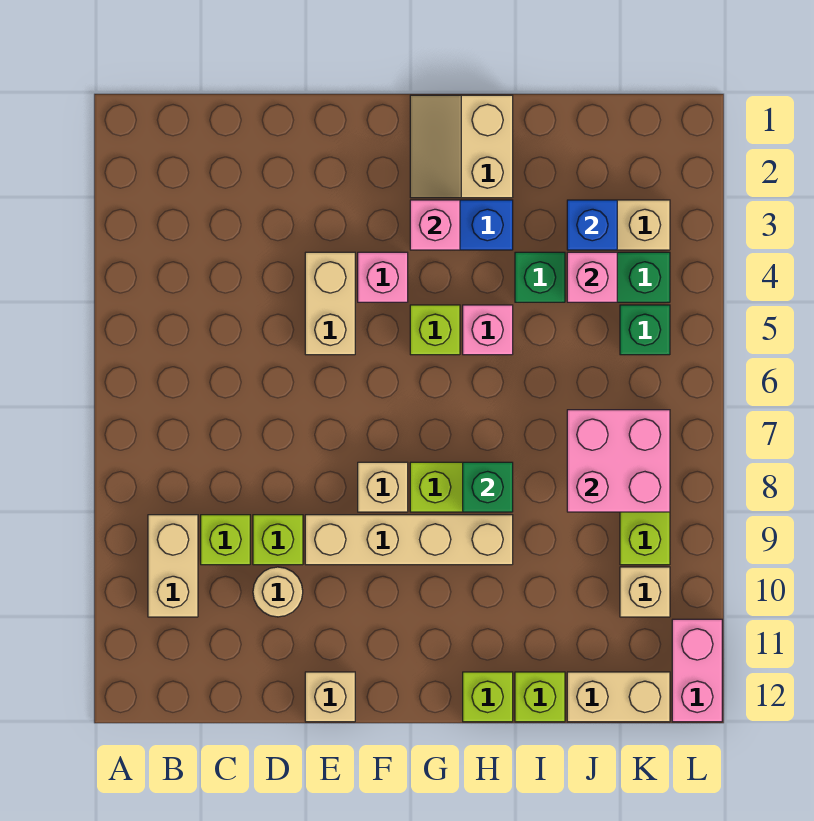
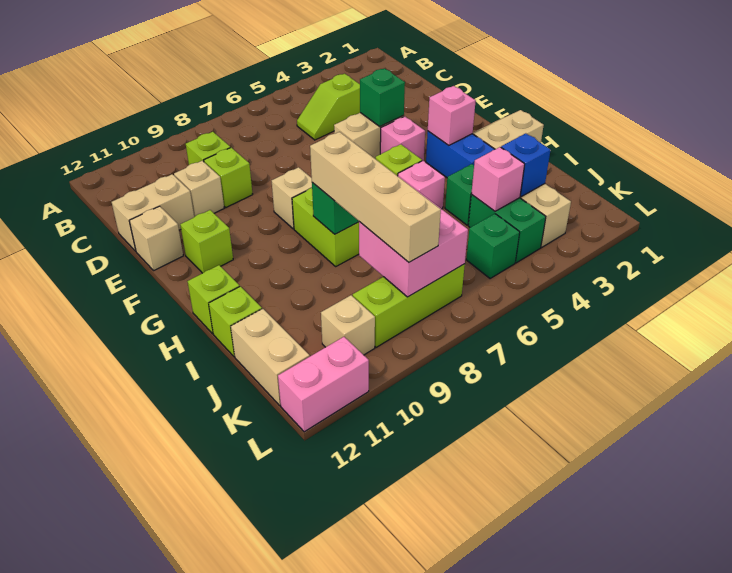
tan 1x2 brick [148,515,198,617] -> tan 1x2 brick moved to [112,174,194,251]
none -> lime 1x2 slope [297,74,360,140]
tan 1x1 round brick [253,567,303,617] -> tan 1x1 brick [174,161,224,217]
none -> green 1x1 brick [360,68,405,127]
tan 1x4 brick [305,515,513,565] -> tan 1x4 brick moved to [310,132,441,262]
none -> lime 1x1 brick [180,210,233,273]

